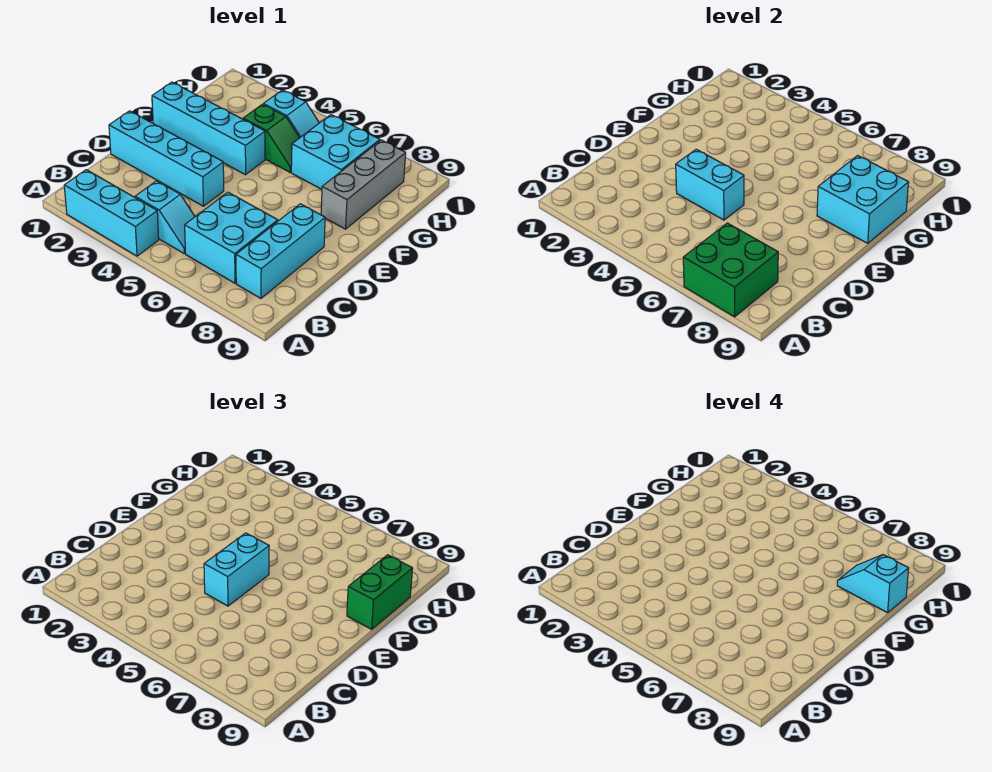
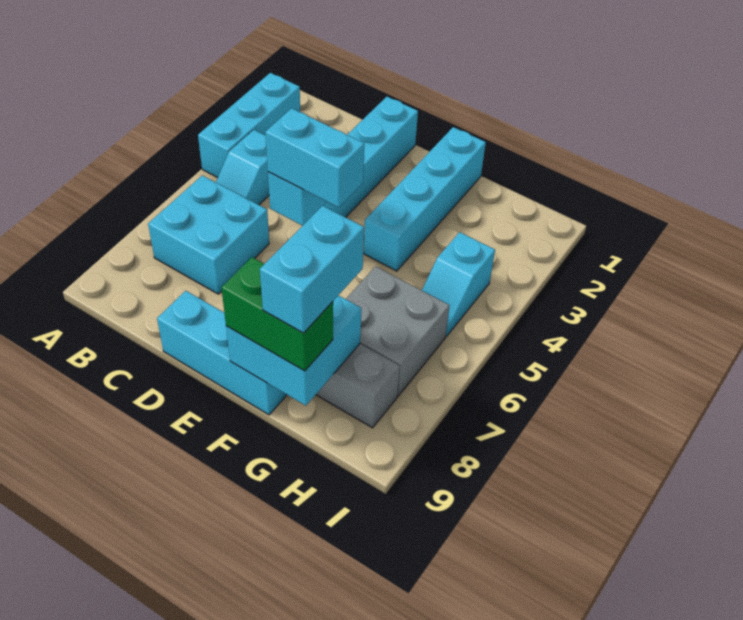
green 2x2 brick [683,223,778,317] -> none
cyan 1x3 brick [236,204,325,298] -> cyan 1x3 brick moved to [157,291,287,415]
green 1x2 slope [243,104,300,172] -> none
cyan 2x2 brick [291,115,380,189] -> grey 2x2 brick [346,266,449,396]
cyan 1x2 slope [837,555,909,613] -> cyan 1x2 brick [260,206,364,333]

